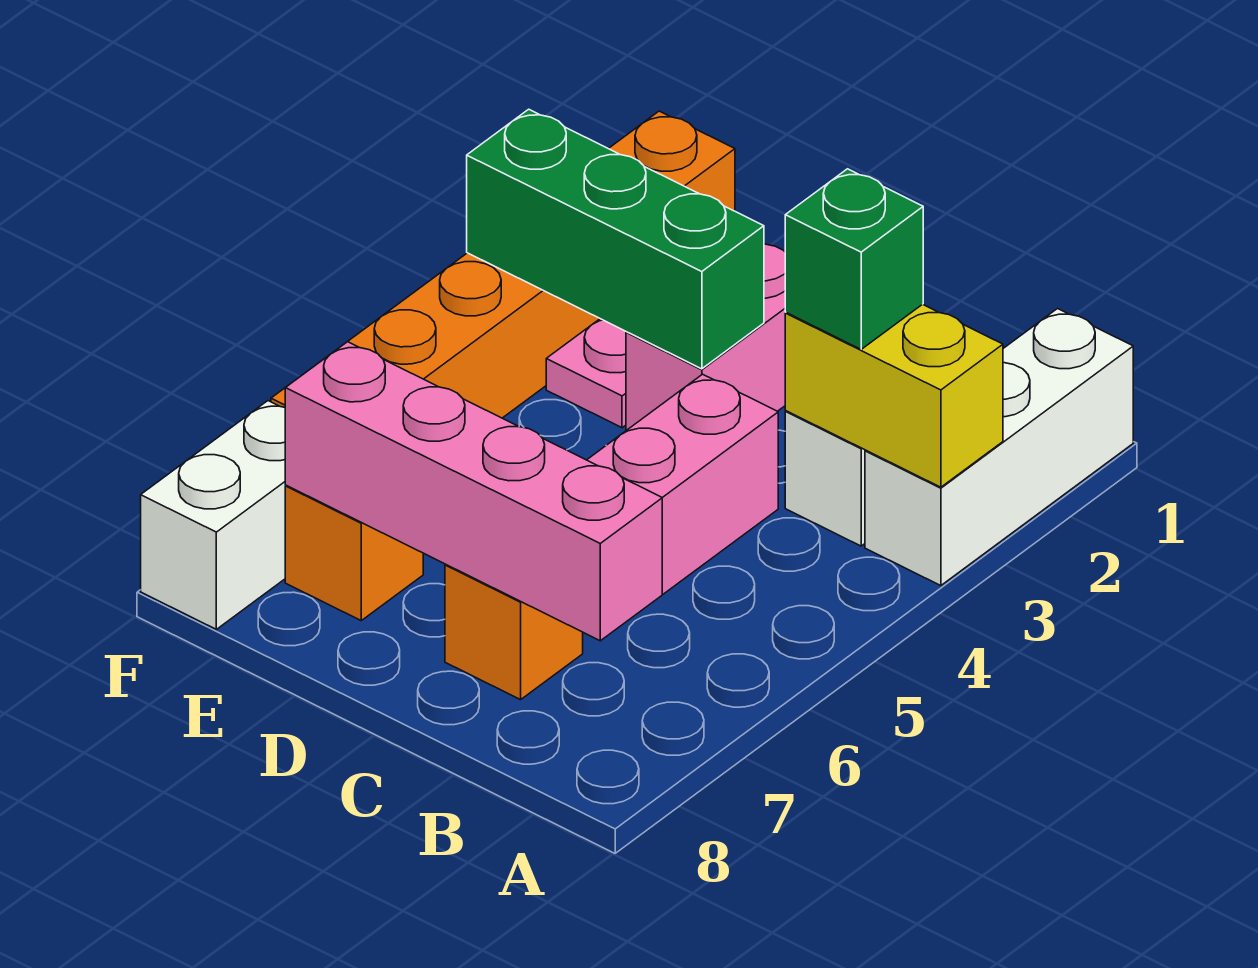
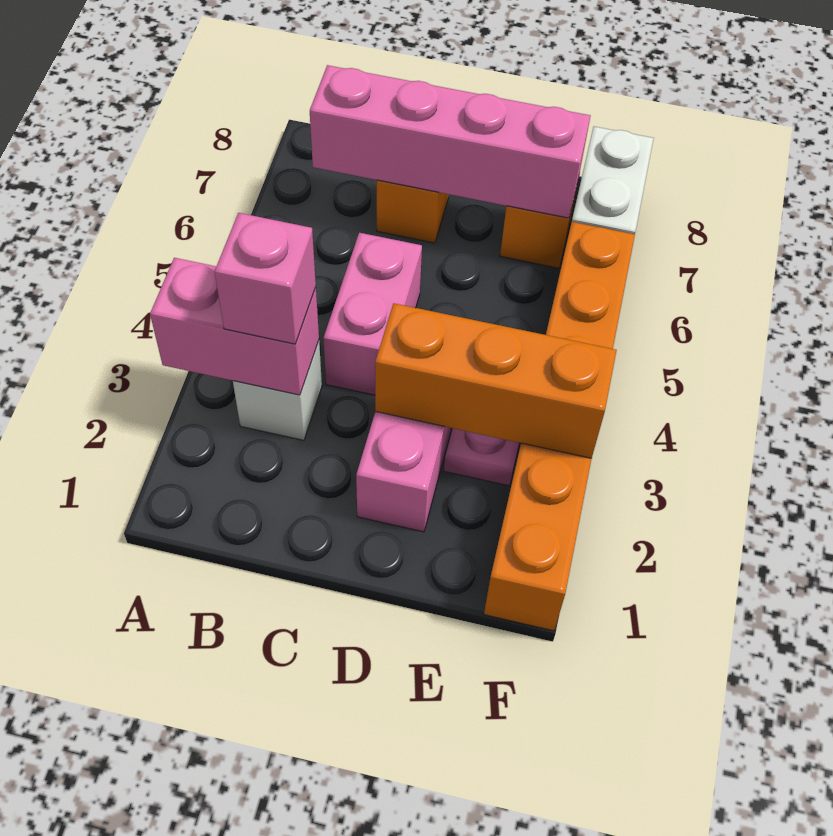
white 1x3 brick [865,309,1133,586] -> none
yellow 1x2 brick [785,304,1003,487] -> pink 1x2 brick [150,258,319,395]
green 1x1 brick [785,169,923,349] -> pink 1x1 brick [214,213,316,344]
green 1x3 brick [467,109,764,369] -> orange 1x3 brick [375,303,617,458]

